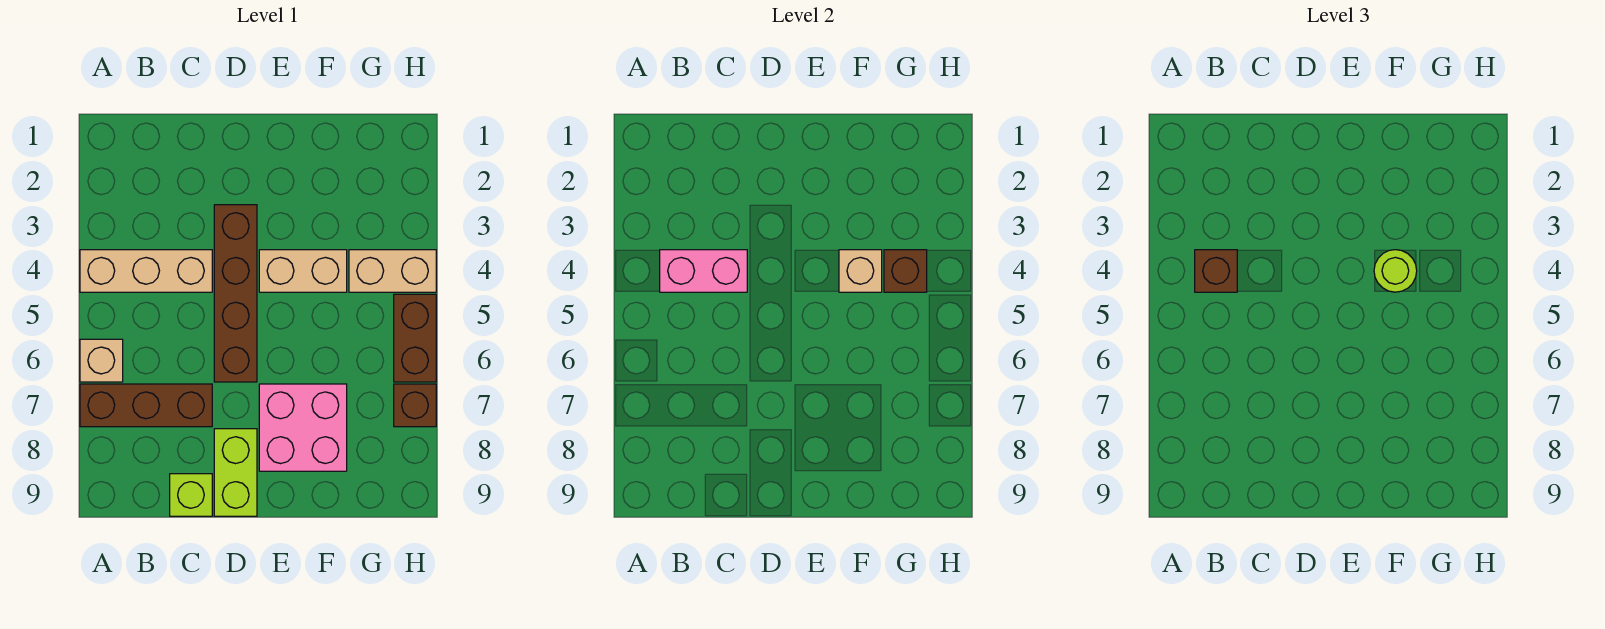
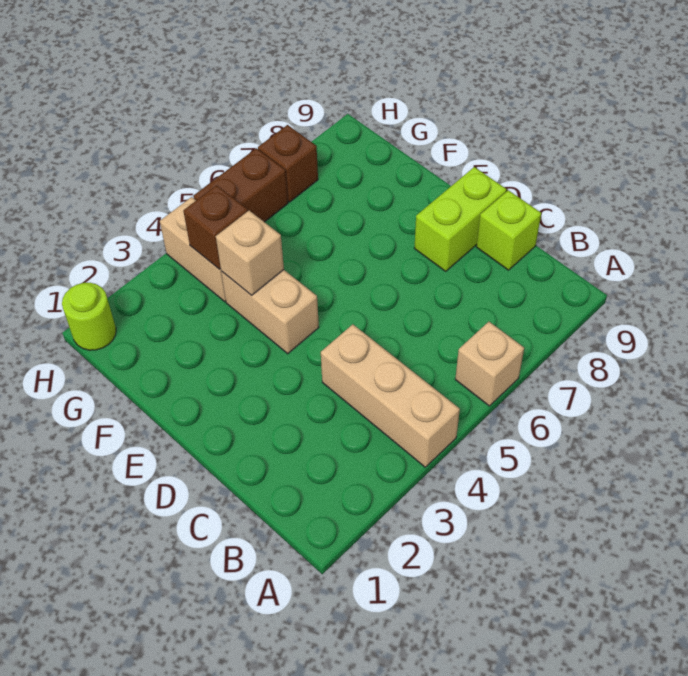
brown 1x3 brick [80,384,212,427] -> none
pink 1x2 brick [660,250,747,292] -> none
brown 1x1 brick [1195,250,1237,292] -> none
brown 1x4 brick [214,205,257,382] -> none
pink 2x2 brick [259,384,347,471] -> none
lime 1x1 round brick [1374,250,1417,292] -> lime 1x1 round brick moved to [62,283,116,350]

